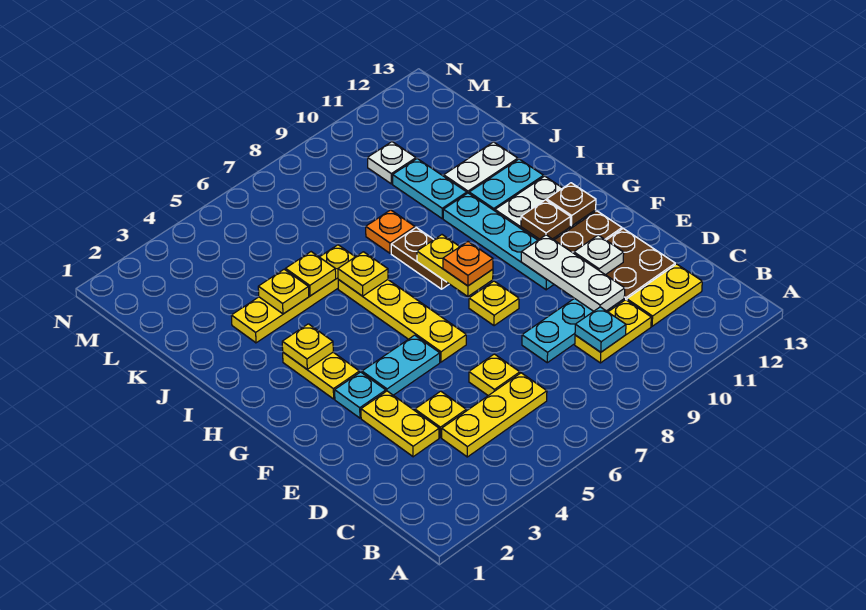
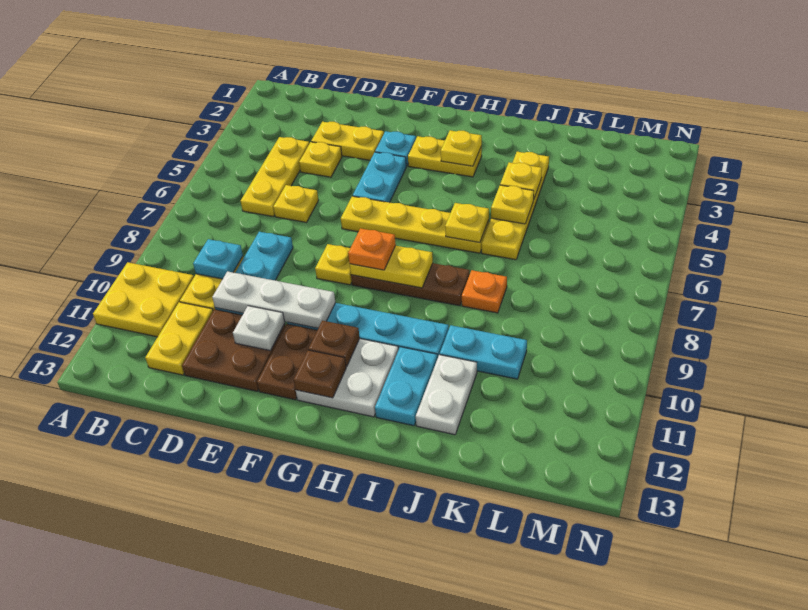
none -> yellow 2x2 plate [93,262,194,337]
brown 1x2 plate [391,228,449,289] -> brown 1x3 plate [351,263,470,306]
white 1x1 plate [368,142,416,184] -> none

